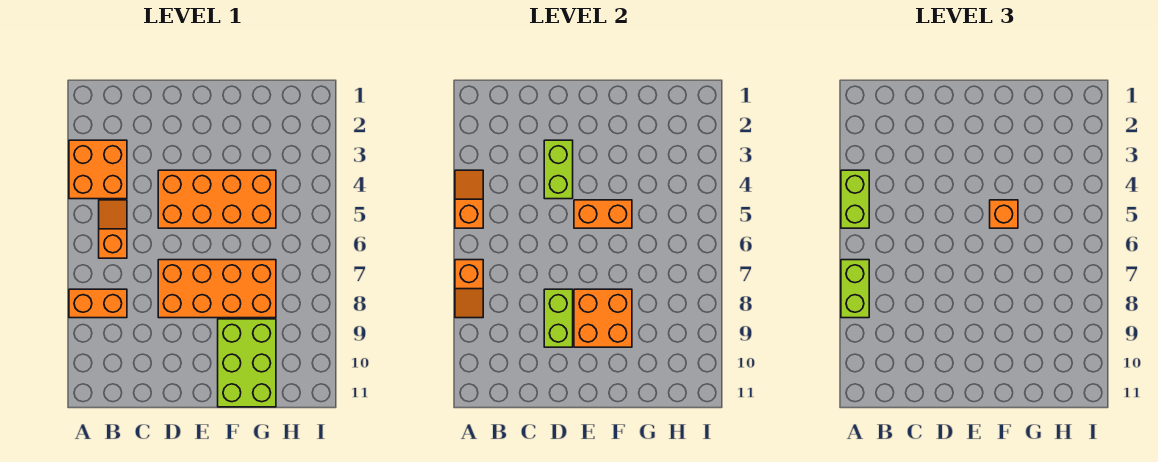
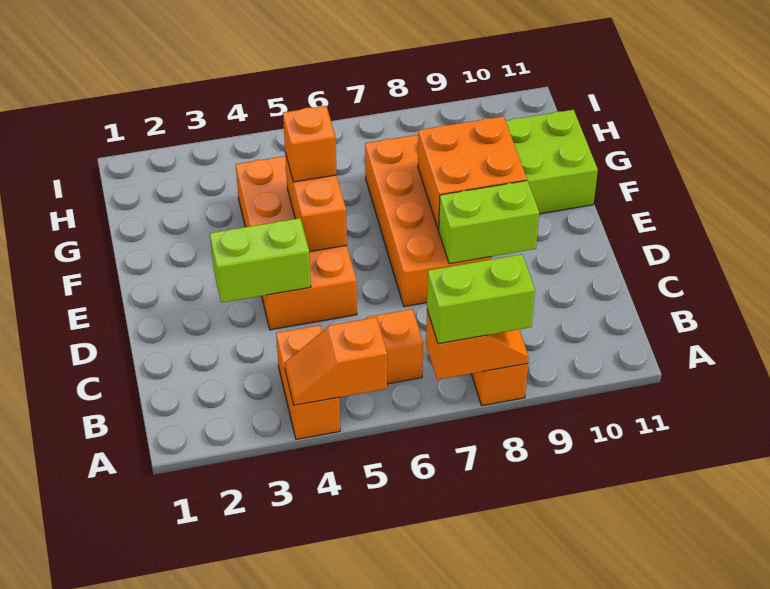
orange 2x2 brick [69,140,127,199] -> orange 1x2 brick [276,325,340,439]
lime 1x2 brick [841,170,869,228] -> none

